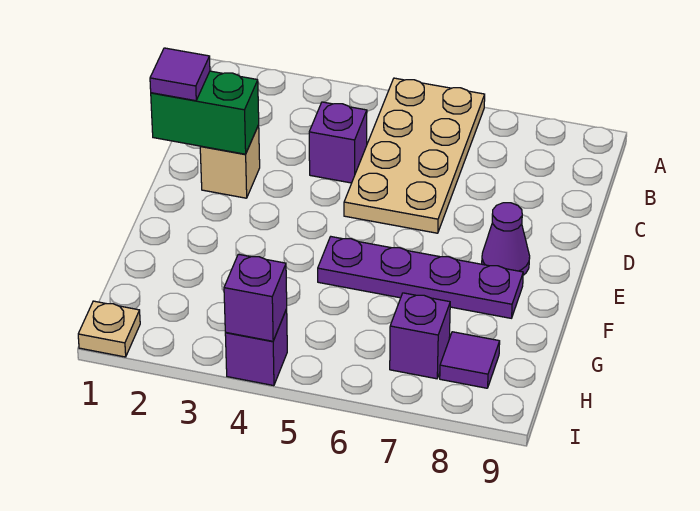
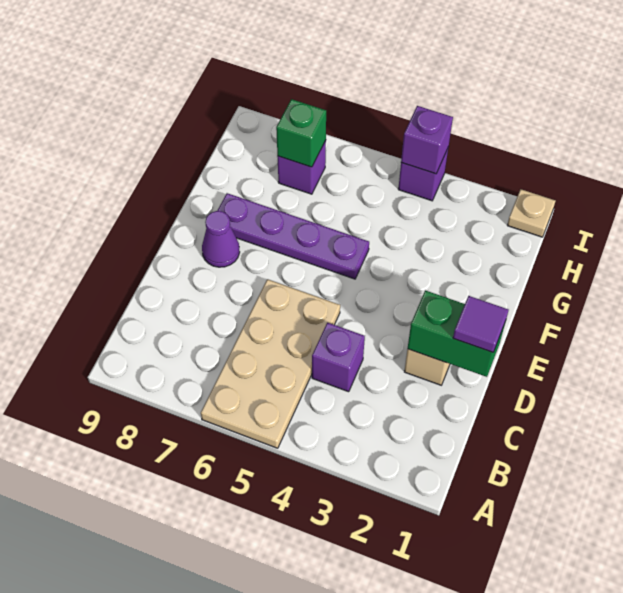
none -> green 1x1 brick [276,99,326,167]
purple 1x1 tile [440,332,500,388] -> none

